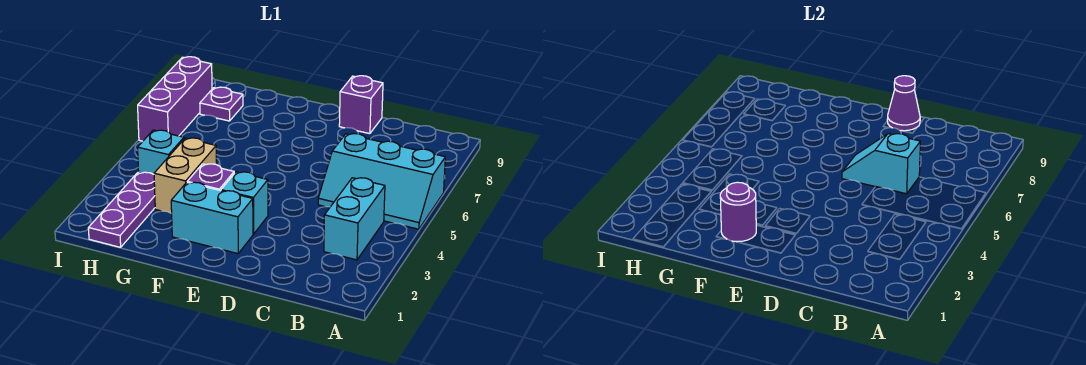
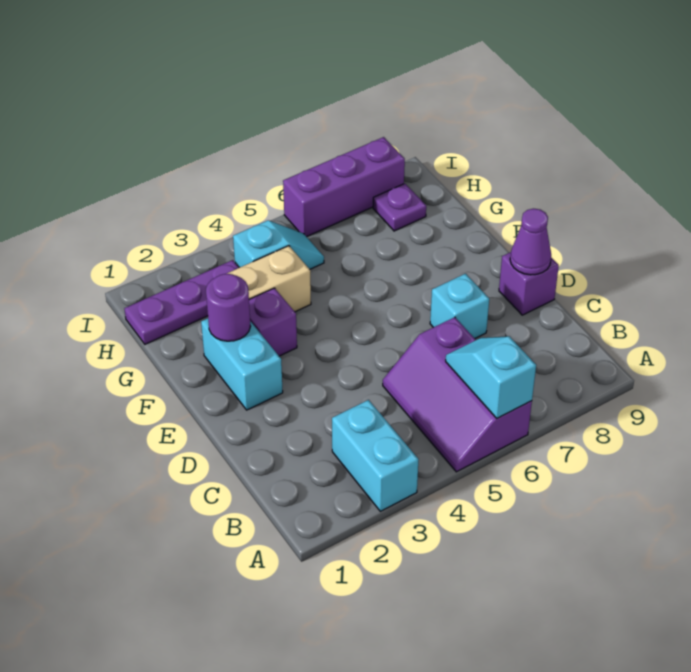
cyan 2x3 slope [318,134,445,229] -> purple 2x3 slope [383,317,532,472]
cyan 1x2 brick [324,178,385,260] -> cyan 1x2 brick turned to [332,400,419,511]
cyan 1x2 slope [842,134,920,194] -> cyan 1x2 slope moved to [446,336,536,418]
cyan 1x1 brick [221,172,268,234] -> cyan 1x1 brick moved to [430,274,489,338]

